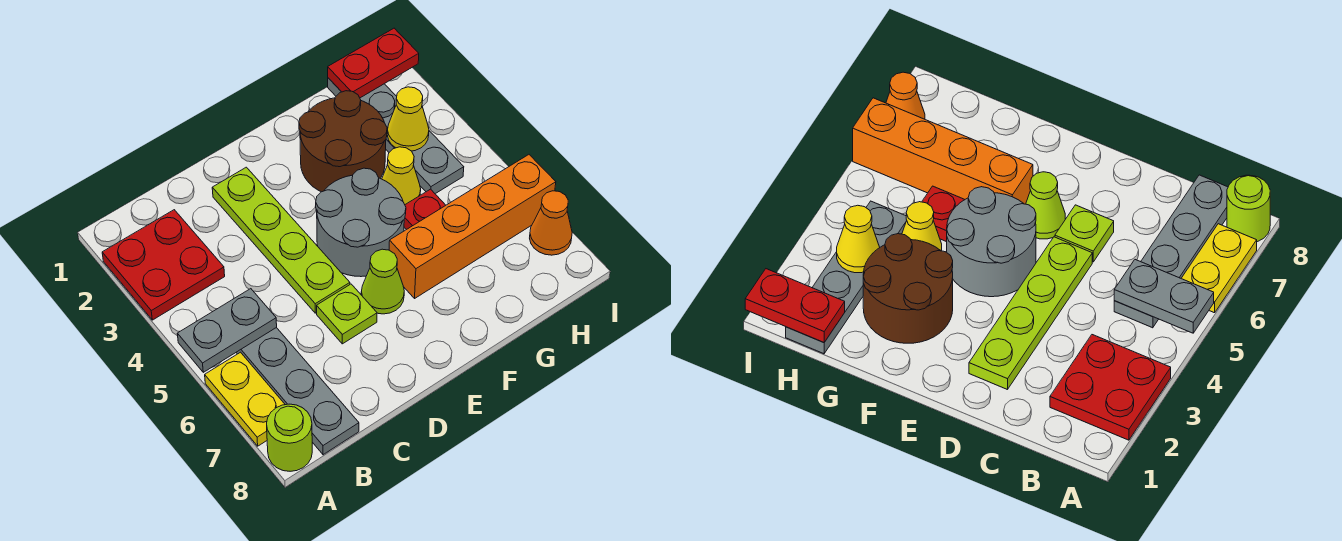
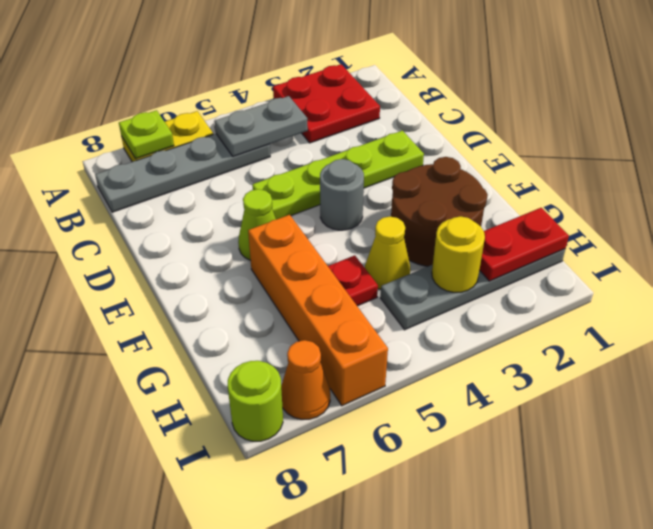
grey 1x2 plate [177,289,277,372] -> grey 1x2 plate turned to [215,96,308,156]
lime 1x1 round brick [267,404,312,471] -> lime 1x1 round brick moved to [228,361,283,441]
lime 1x1 plate [317,284,377,344] -> lime 1x1 plate moved to [119,110,174,159]
grey 2x2 round brick [316,168,406,277] -> grey 1x1 round brick [320,159,364,230]
red 1x2 plate [328,28,419,98] -> red 1x2 plate turned to [479,208,569,281]
yellow 1x1 cone [387,87,429,151] -> yellow 1x1 round brick [432,216,485,292]

